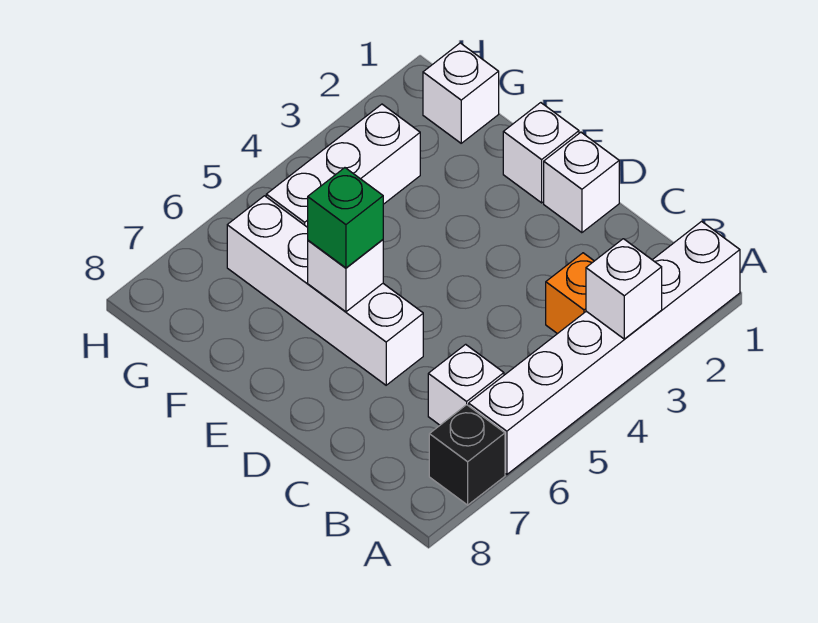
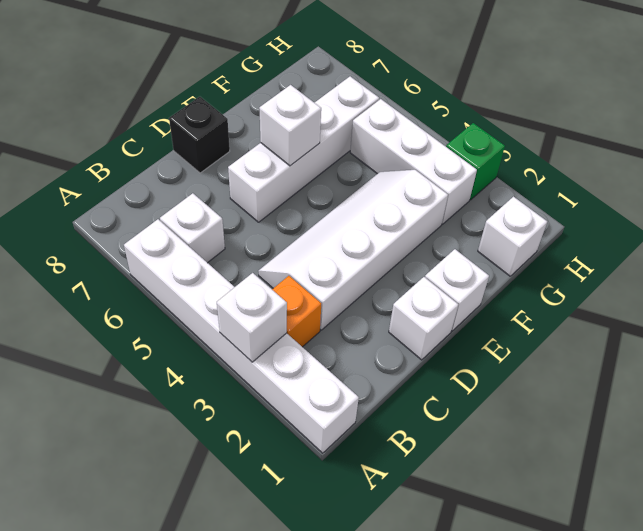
black 1x1 brick [429,405,505,505] -> black 1x1 brick moved to [169,97,230,173]
none -> white 2x4 slope [258,170,448,330]
green 1x1 brick [308,168,383,268] -> green 1x1 brick moved to [446,123,505,200]

